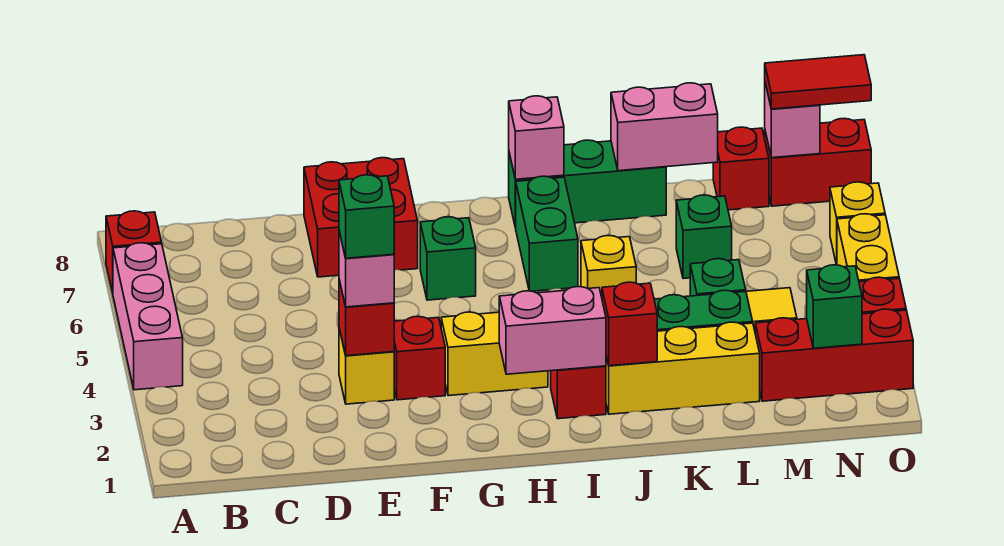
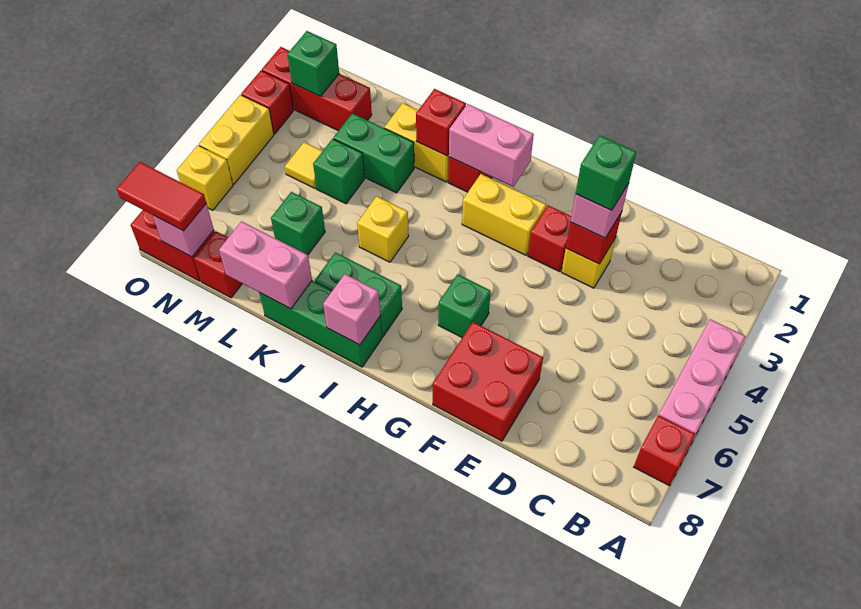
green 1x2 brick [516,176,578,291] -> green 1x2 brick turned to [315,252,402,337]
yellow 1x3 brick [606,322,760,414] -> yellow 1x2 brick [385,103,449,182]

